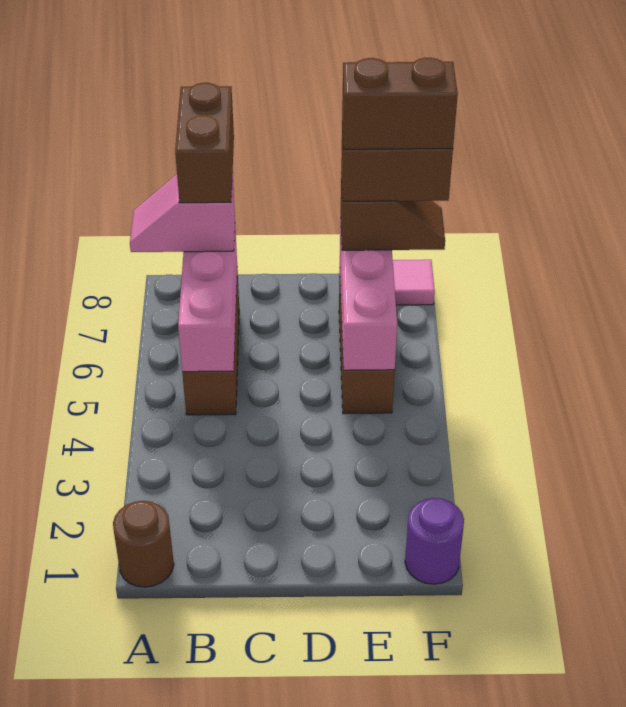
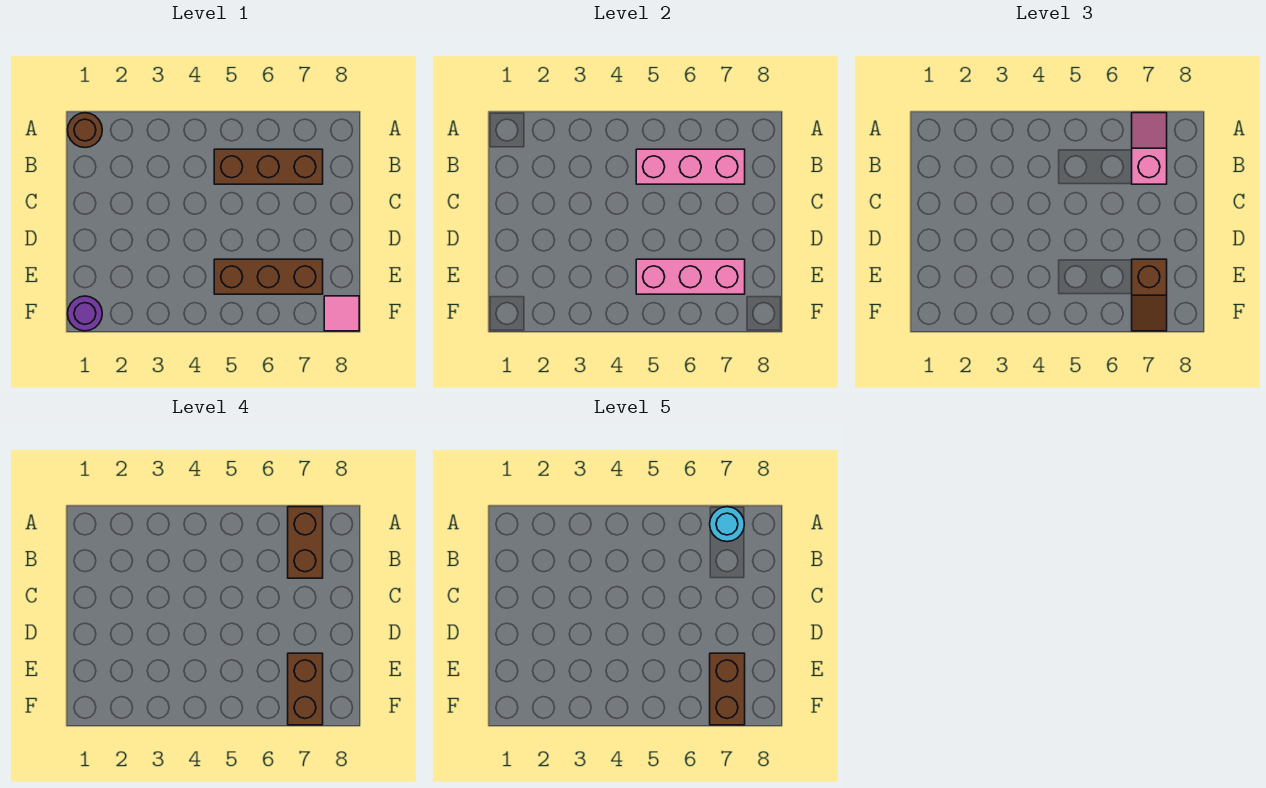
none -> cyan 1x1 round brick [710,507,744,542]
brown 1x2 brick [175,83,234,203] -> brown 1x2 brick turned to [288,507,323,578]

